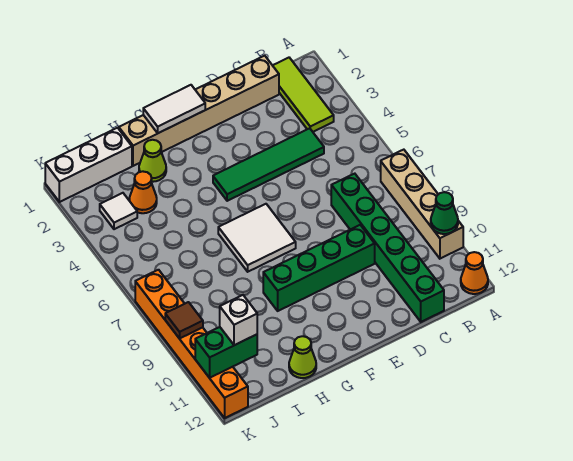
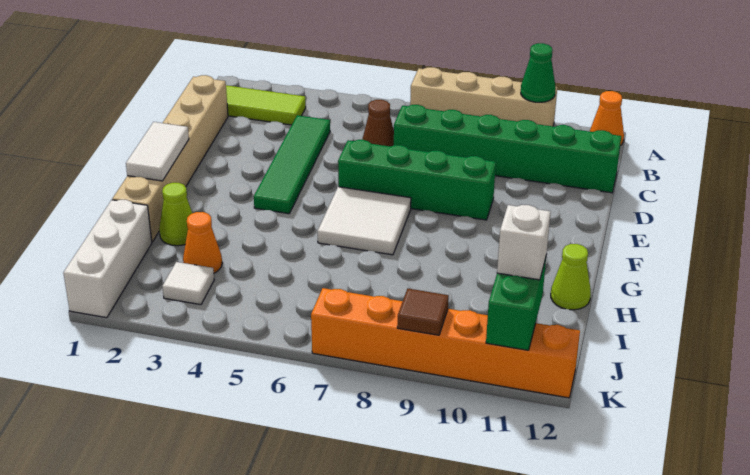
none -> brown 1x1 cone [362,100,394,147]
green 1x4 brick [263,225,375,311] -> green 1x4 brick turned to [338,140,496,220]

